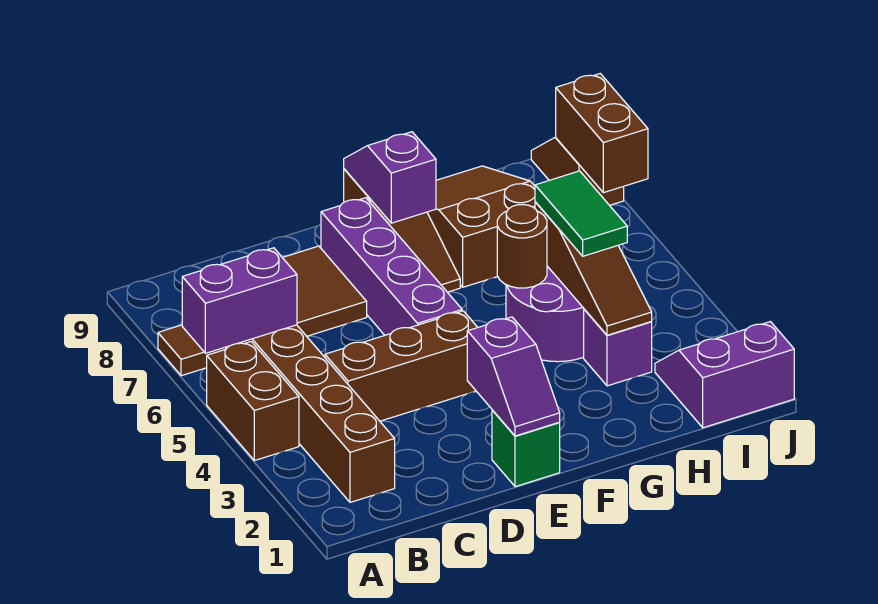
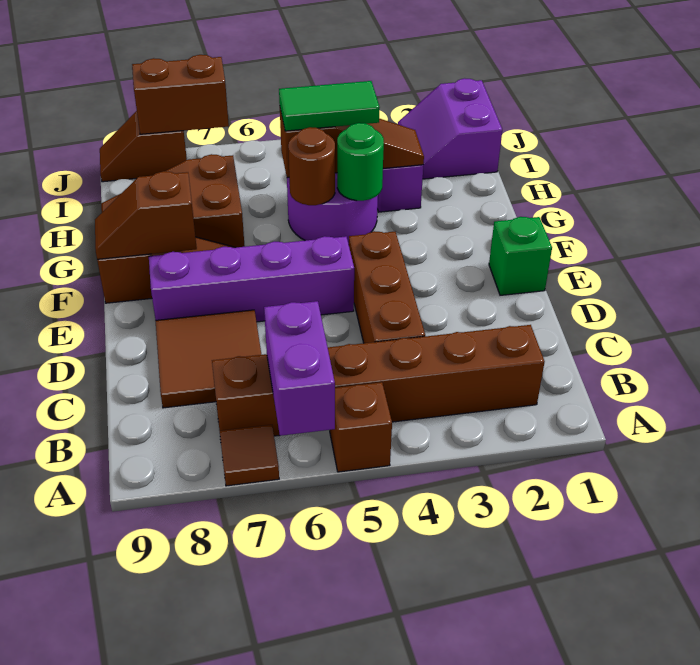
brown 1x2 brick [207,342,299,461] -> brown 1x1 brick [330,382,392,472]
purple 1x2 slope [467,317,560,436] -> none
purple 1x2 slope [344,132,436,223] -> brown 1x2 slope [95,171,197,259]
none -> green 1x1 round brick [337,123,384,201]

